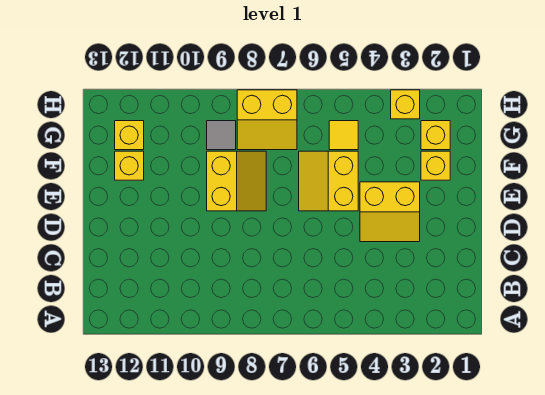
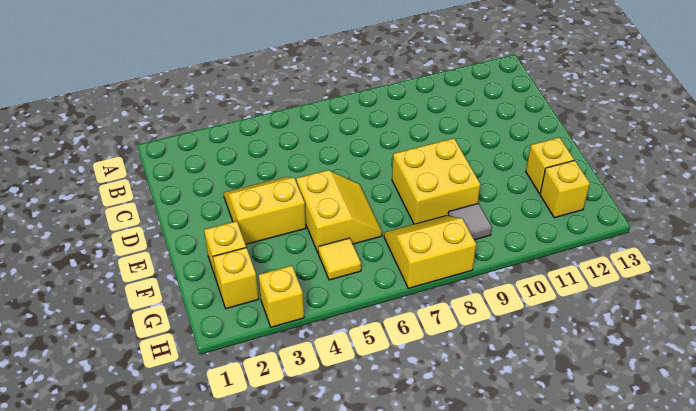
yellow 2x2 slope [207,151,266,211] -> yellow 2x2 brick [392,138,480,224]

